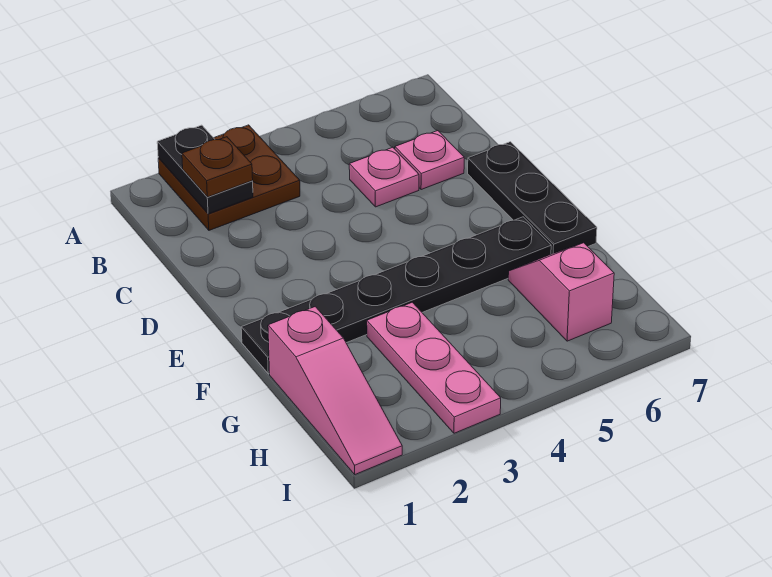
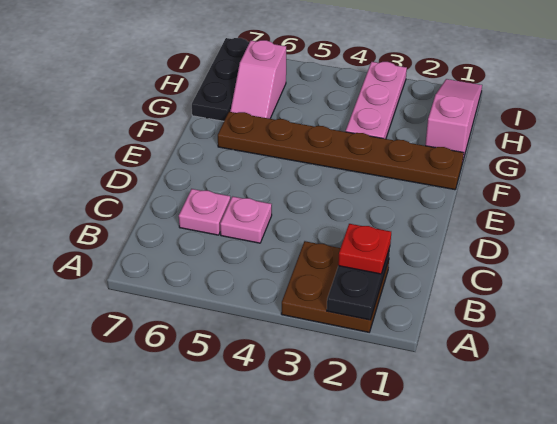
brown 1x1 plate [182,137,253,197] -> red 1x1 plate [338,224,391,274]
black 1x3 plate [468,142,597,254] -> black 1x3 plate moved to [192,38,250,121]
black 1x6 plate [241,217,551,374] -> brown 1x6 plate [218,112,464,190]

